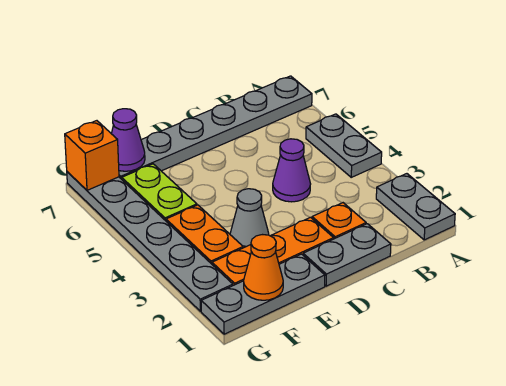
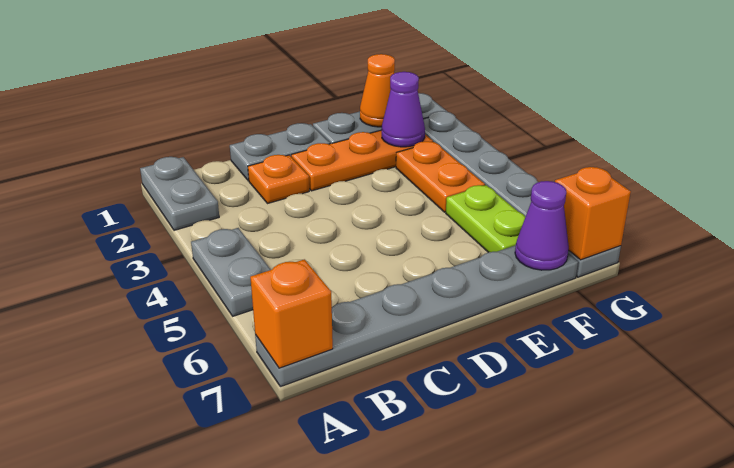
none -> orange 1x1 brick [250,259,333,368]
purple 1x1 cone [273,139,310,202] -> purple 1x1 cone moved to [382,72,425,147]
grey 1x1 cone [230,189,269,248] -> none

